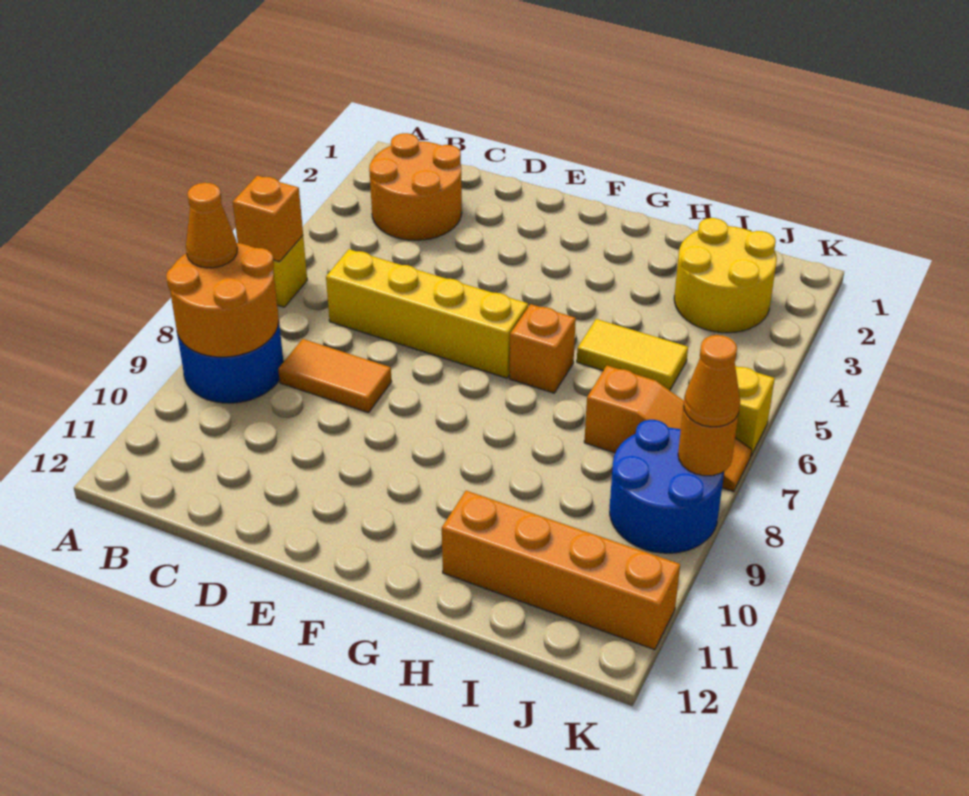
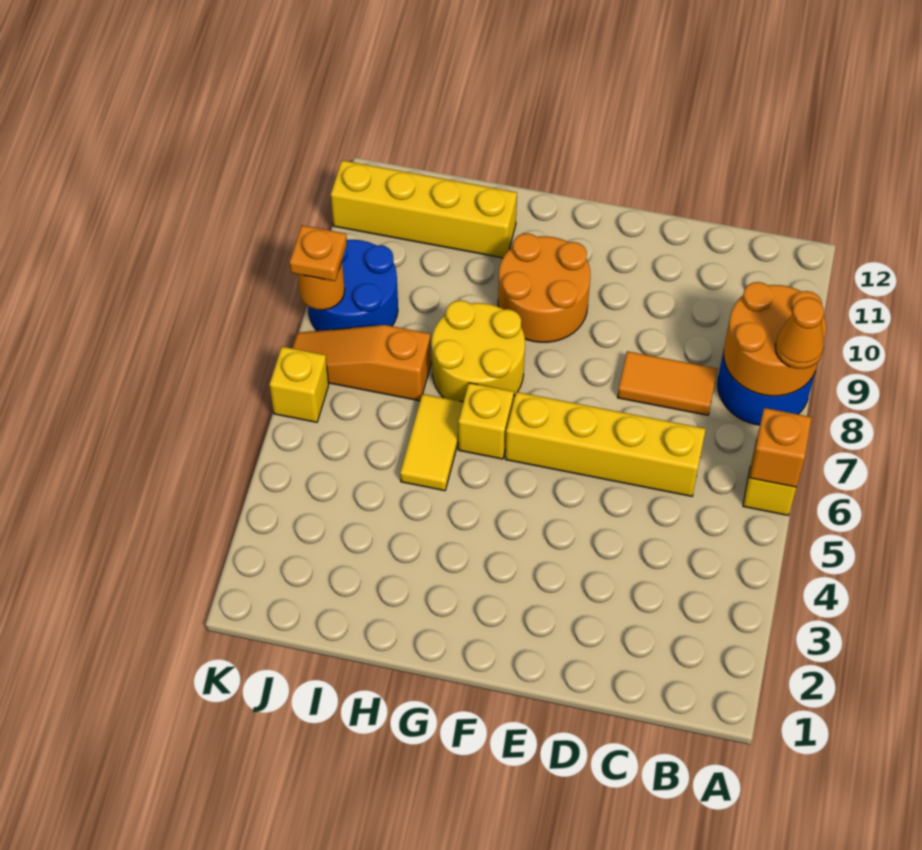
orange 2x2 round brick [369,133,462,240] -> orange 2x2 round brick moved to [498,233,590,342]
orange 1x1 brick [510,304,576,393] -> yellow 1x1 brick [458,383,514,459]
yellow 1x2 tile [577,319,688,390] -> yellow 1x2 tile turned to [400,394,463,491]
orange 1x4 brick [442,491,680,650] -> yellow 1x4 brick [331,160,517,258]
yellow 2x2 round brick [674,218,777,333] -> yellow 2x2 round brick moved to [432,300,525,402]
orange 1x1 cone [684,335,740,427] -> orange 1x1 plate [289,225,347,281]

